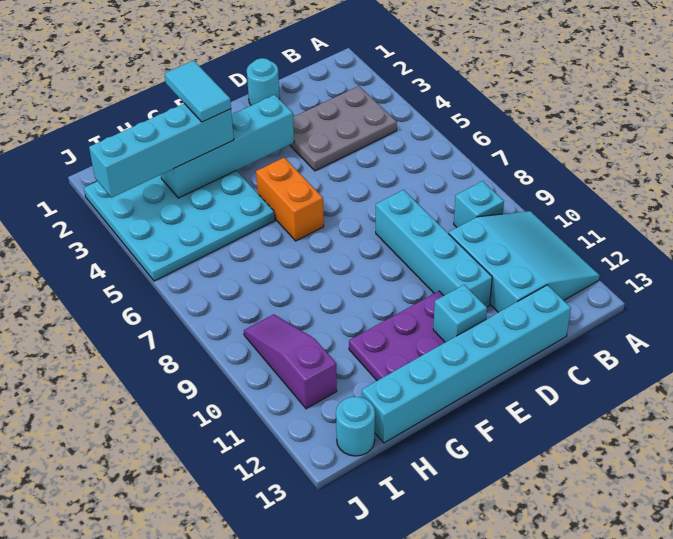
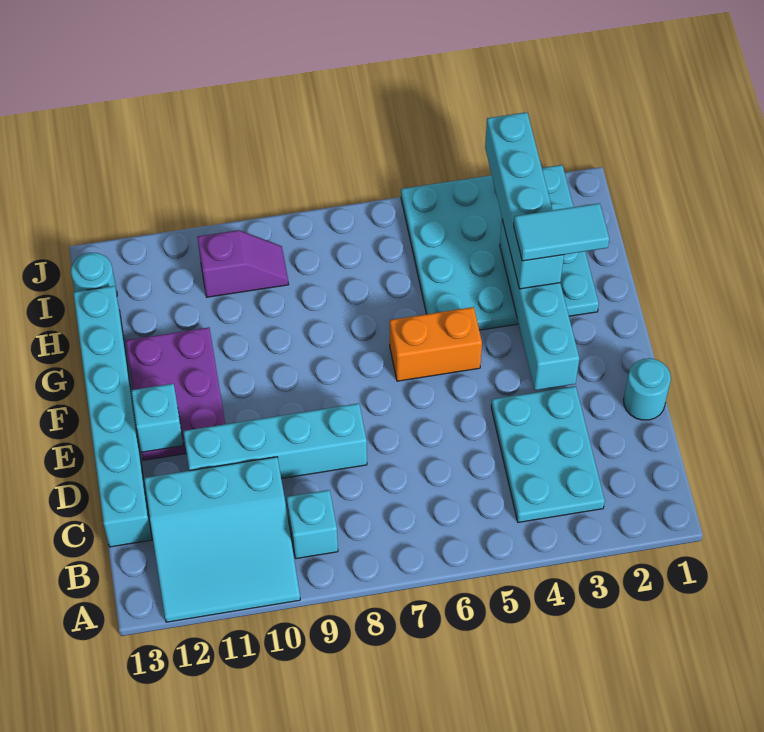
grey 2x3 plate [290,86,397,171] -> cyan 2x3 plate [491,386,605,522]
purple 1x3 slope [244,314,337,409] -> purple 1x2 slope [197,230,289,297]

